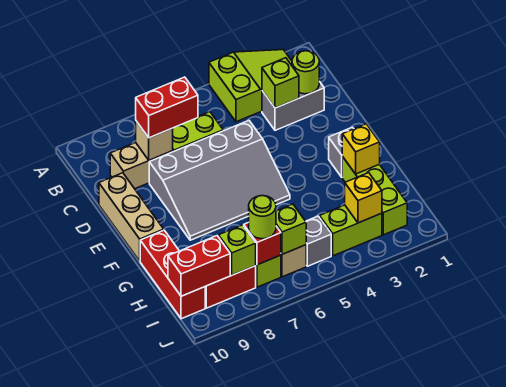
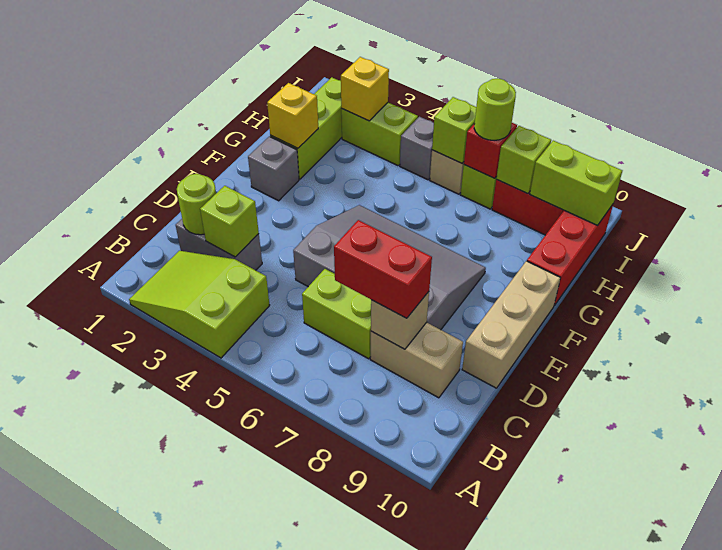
red 1x2 brick [168,236,230,296] -> lime 1x2 brick [530,141,622,226]

